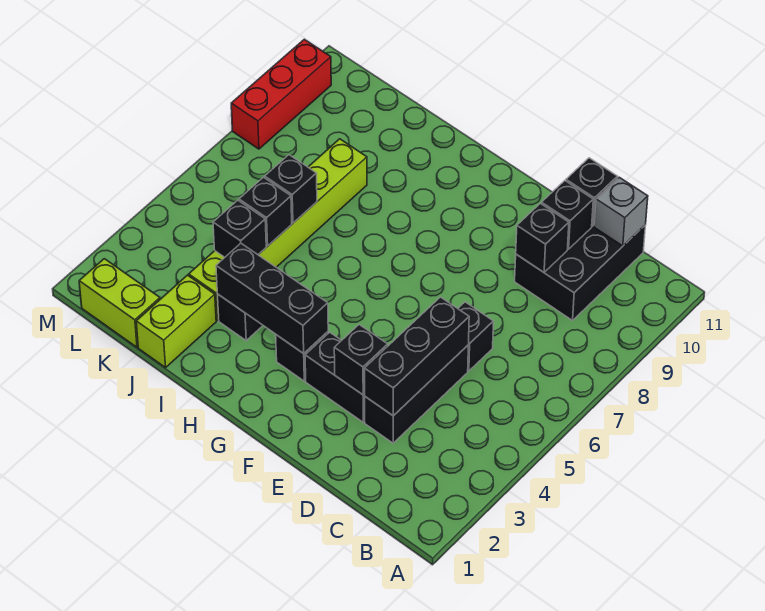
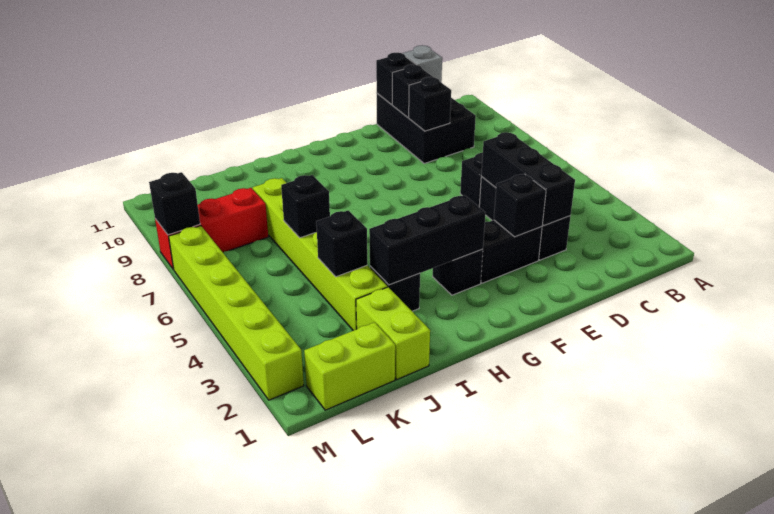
black 1x1 brick [239,177,292,246] -> black 1x1 brick moved to [149,172,200,235]
none -> lime 1x6 brick [169,226,304,400]
red 1x3 brick [231,39,331,149] -> red 1x3 brick turned to [155,188,268,269]

